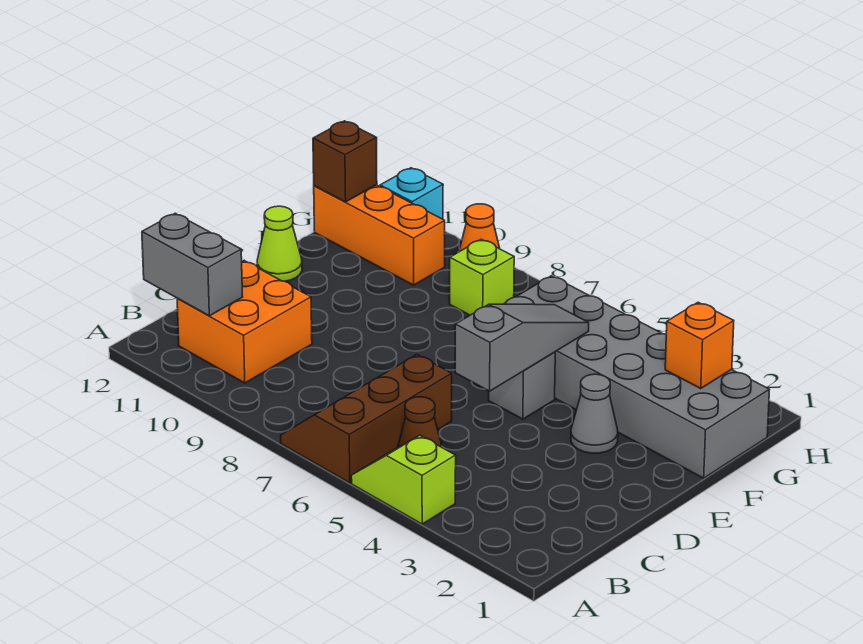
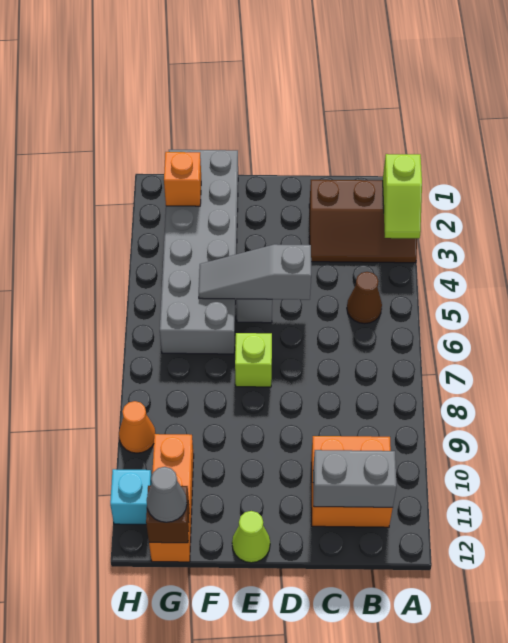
lime 1x2 slope [351,435,456,524] -> lime 1x2 slope moved to [383,154,422,238]
brown 2x3 slope [281,355,452,483] -> brown 2x3 slope moved to [309,180,417,263]
grey 1x2 brick [142,213,243,316] -> grey 1x2 brick turned to [313,450,396,507]
grey 1x1 cone [571,374,618,453] -> grey 1x1 cone moved to [147,467,187,522]
lime 1x1 brick [450,239,514,315] -> lime 1x1 brick moved to [235,333,272,387]

